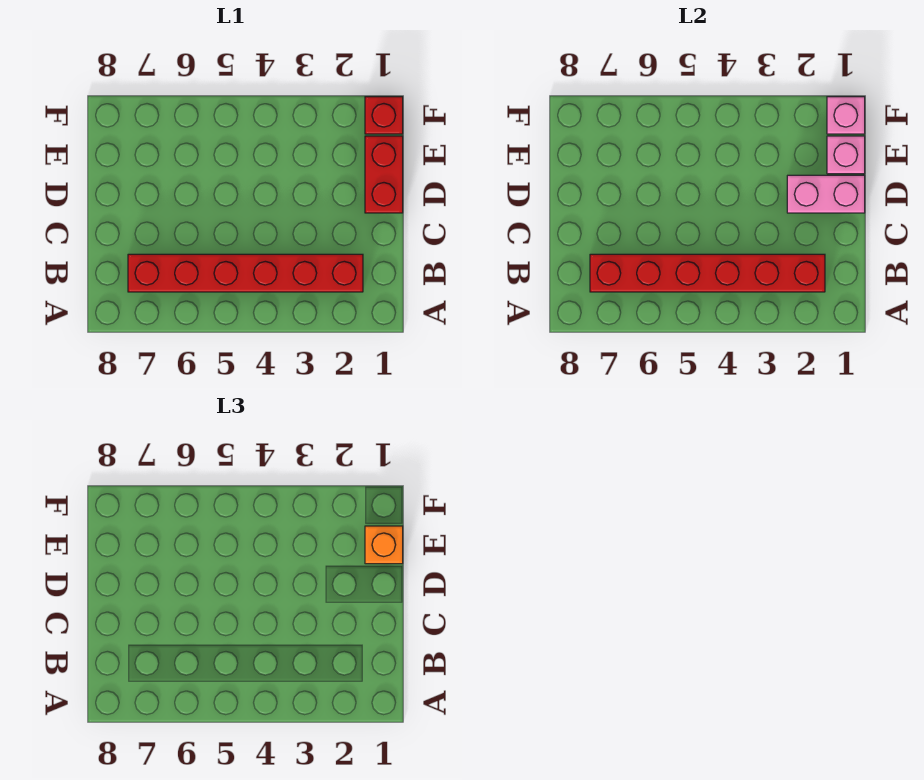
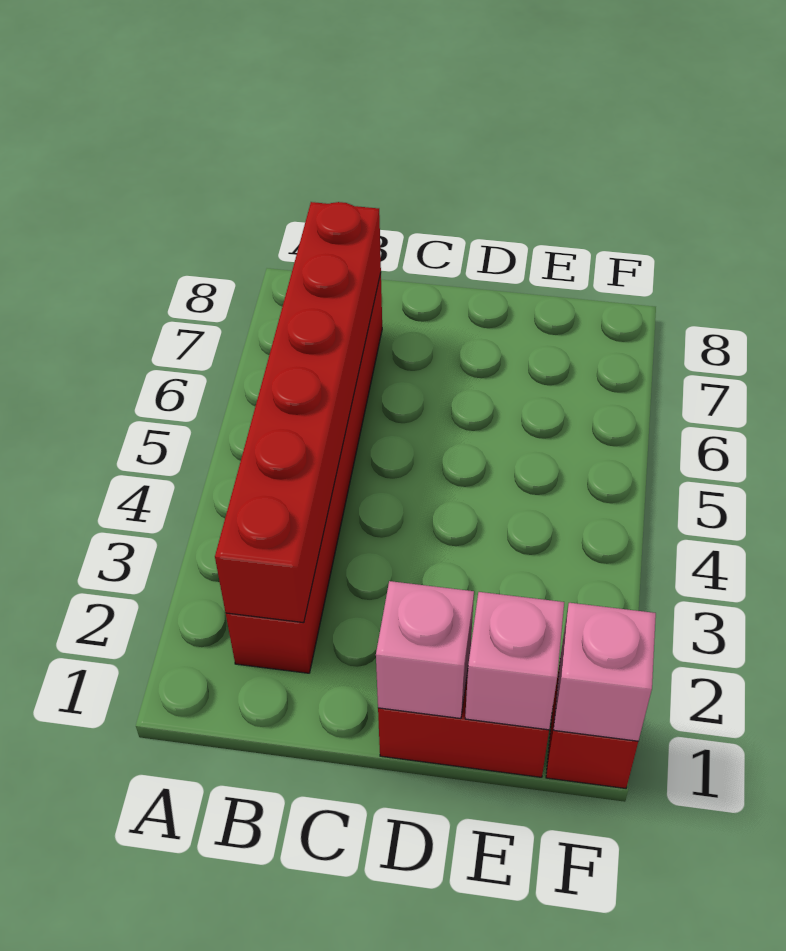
pink 1x2 brick [787,175,865,213] -> pink 1x1 brick [376,581,474,718]
orange 1x1 brick [365,526,403,564] -> none

